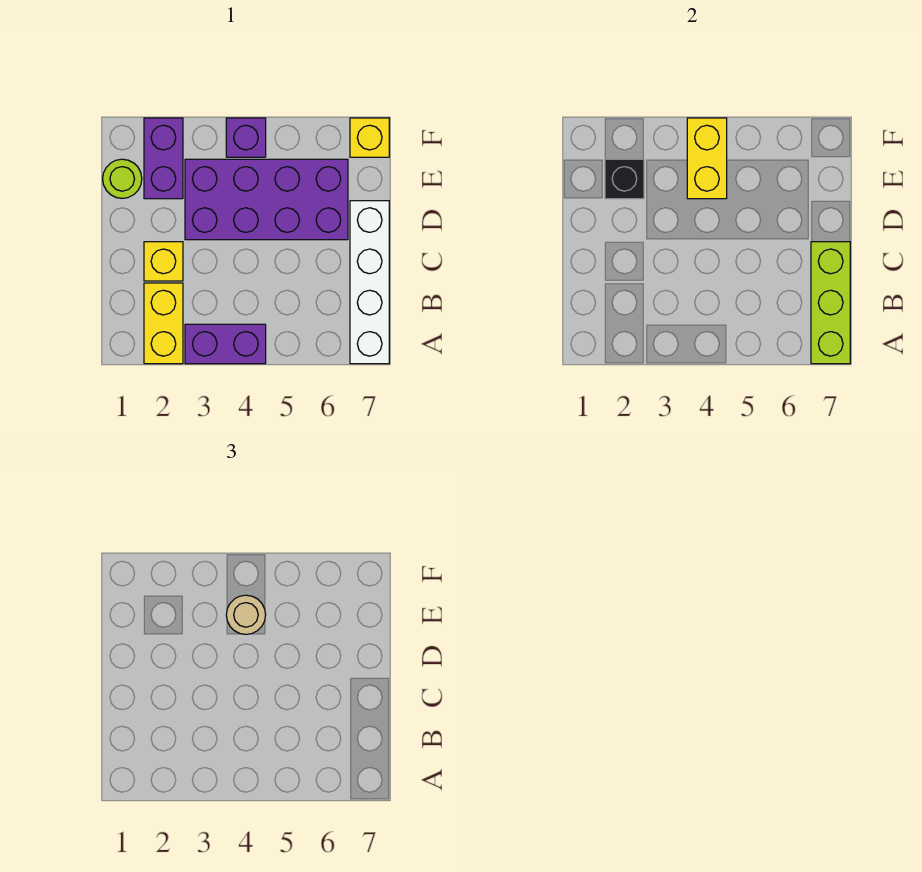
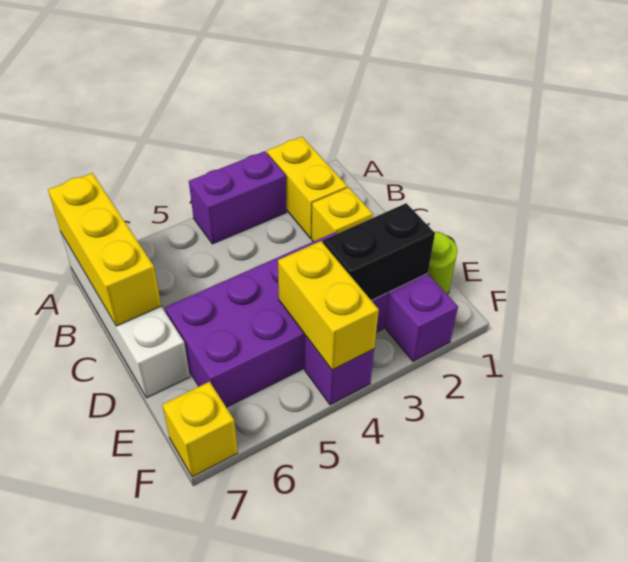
lime 1x3 brick [811,242,850,364] -> yellow 1x3 brick [48,173,161,326]
black 1x1 brick [605,159,644,199] -> black 1x2 brick [323,203,435,300]
tan 1x1 round brick [226,595,266,634] -> none

